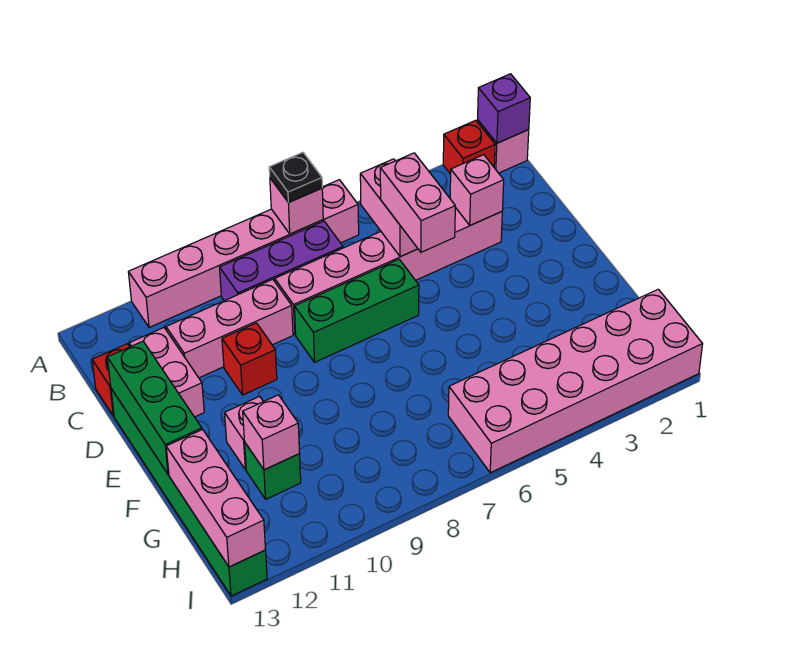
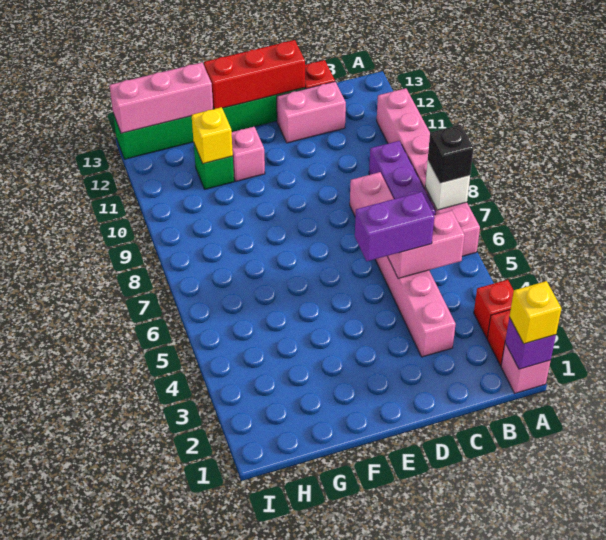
none -> yellow 1x1 brick [509,281,561,344]
pink 1x1 brick [270,178,323,234] -> white 1x1 brick [425,161,470,210]
black 1x1 plate [269,153,322,203] -> black 1x1 brick [428,125,474,183]
pink 1x1 brick [450,155,504,225] -> none
pink 1x2 brick [380,153,455,252] -> purple 1x2 brick [355,192,434,261]
pink 1x3 brick [166,279,293,378] -> none
green 1x3 brick [294,259,419,362] -> none
red 1x1 brick [222,323,277,395] -> red 1x1 brick moved to [474,280,514,338]
green 1x3 brick [107,341,202,475] -> red 1x3 brick [204,40,305,109]
pink 1x1 brick [243,395,300,470] -> yellow 1x1 brick [192,107,233,164]
pink 2x6 brick [448,289,703,473] -> none

